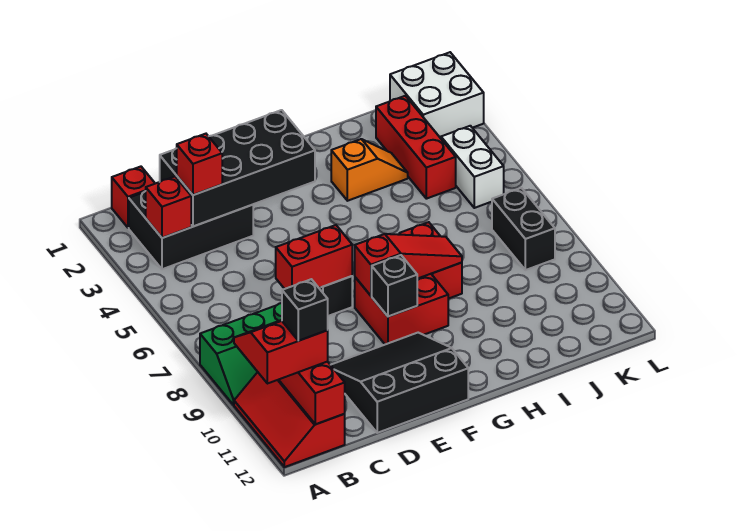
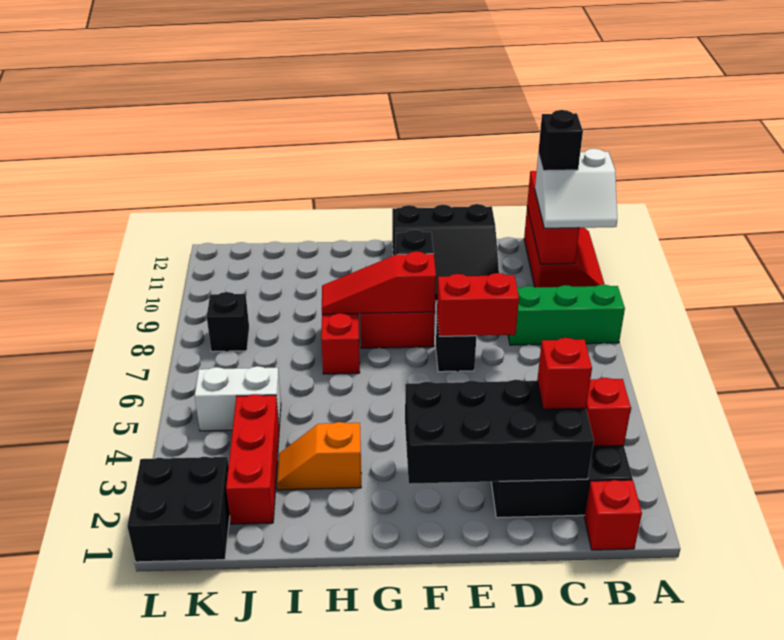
red 2x2 slope [234,320,328,384] -> white 2x2 slope [535,148,617,228]
white 2x2 brick [390,52,484,138] -> black 2x2 brick [127,457,230,562]
white 1x2 brick [441,126,504,208] -> white 1x2 brick turned to [195,366,281,431]
black 1x2 brick [492,188,555,270] -> black 1x1 brick [207,292,249,352]

